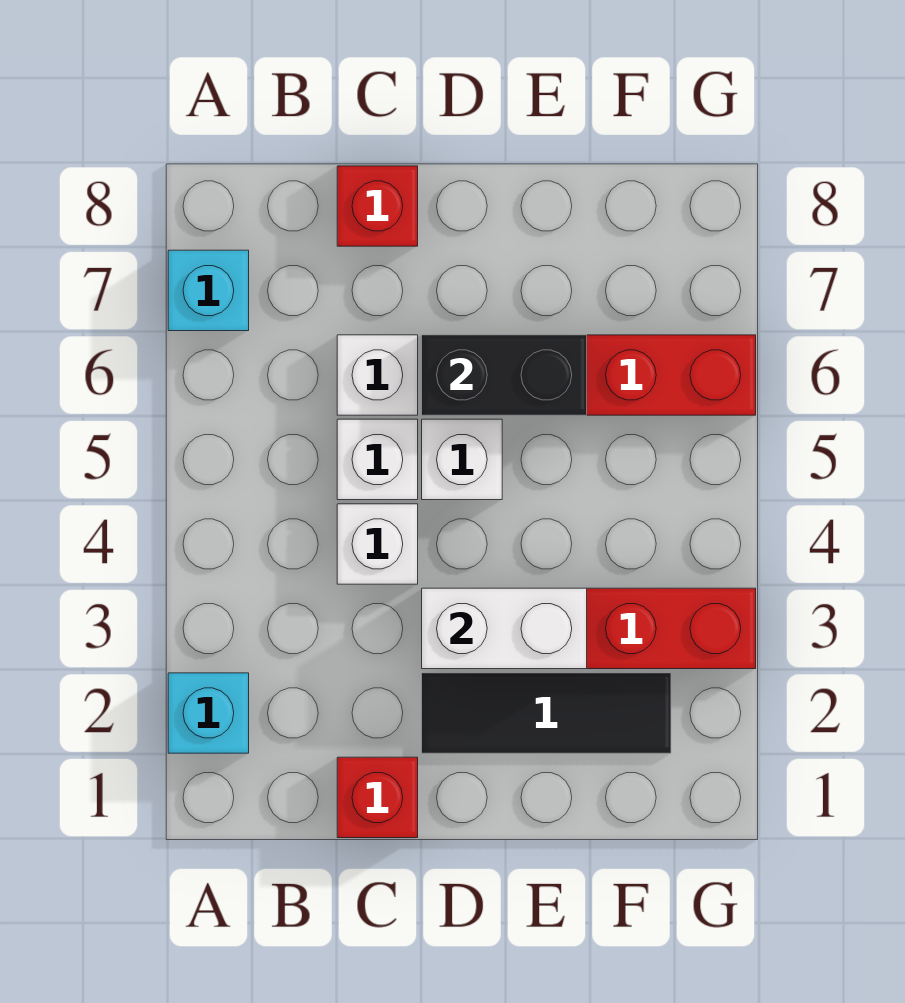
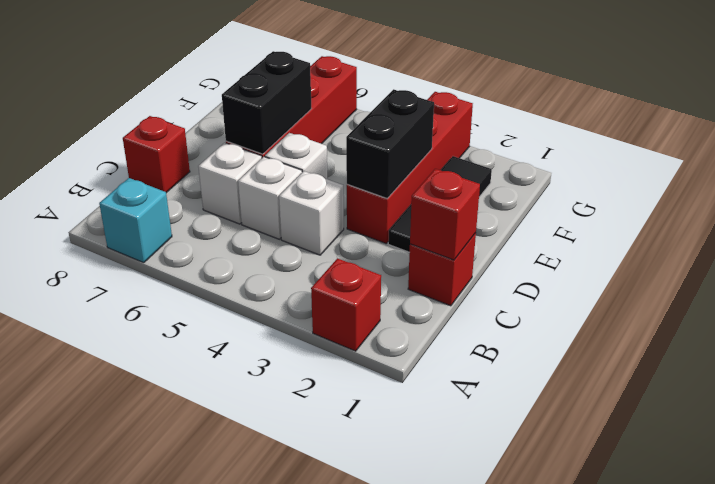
cyan 1x1 brick [168,673,249,753] -> red 1x1 brick [311,258,381,351]
none -> red 1x1 brick [410,169,480,260]
white 1x2 brick [422,588,587,669] -> black 1x2 brick [346,89,434,198]

